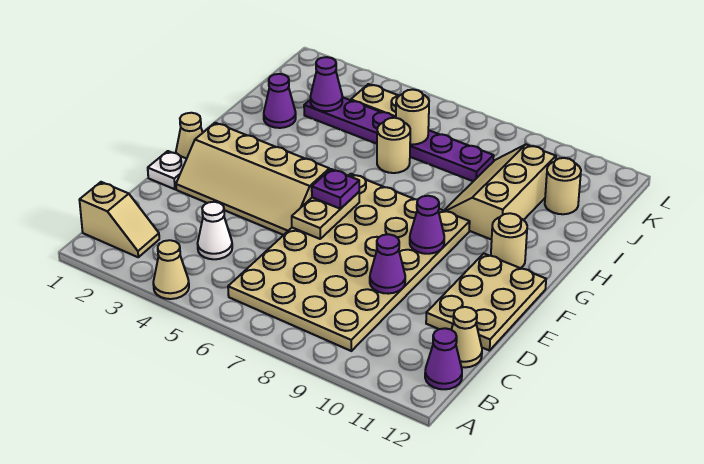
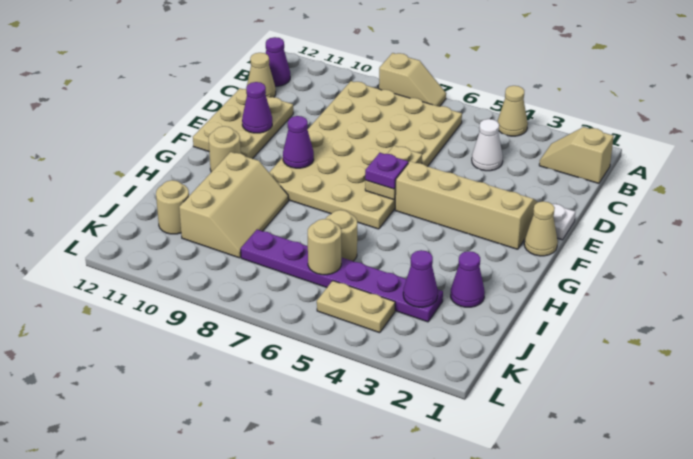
none -> tan 1x2 slope [379,53,446,107]
purple 1x1 cone [370,234,405,294] -> purple 1x1 cone moved to [242,82,272,133]

